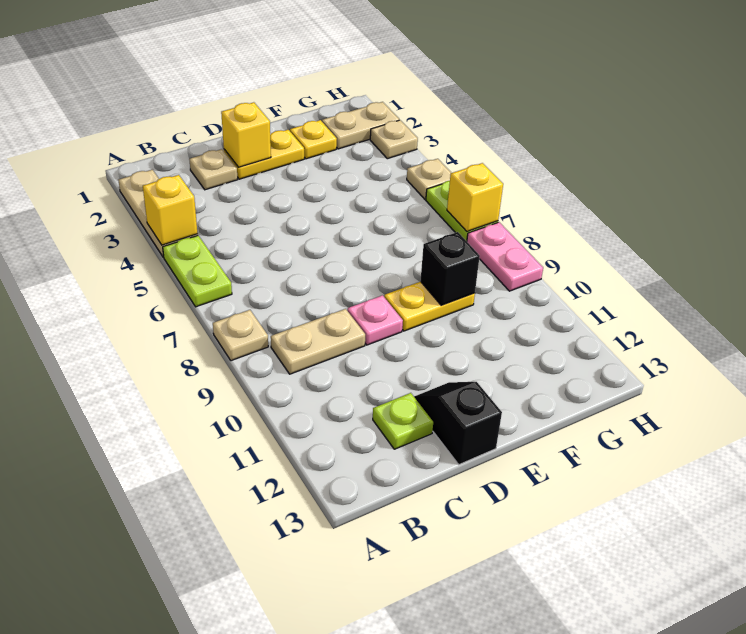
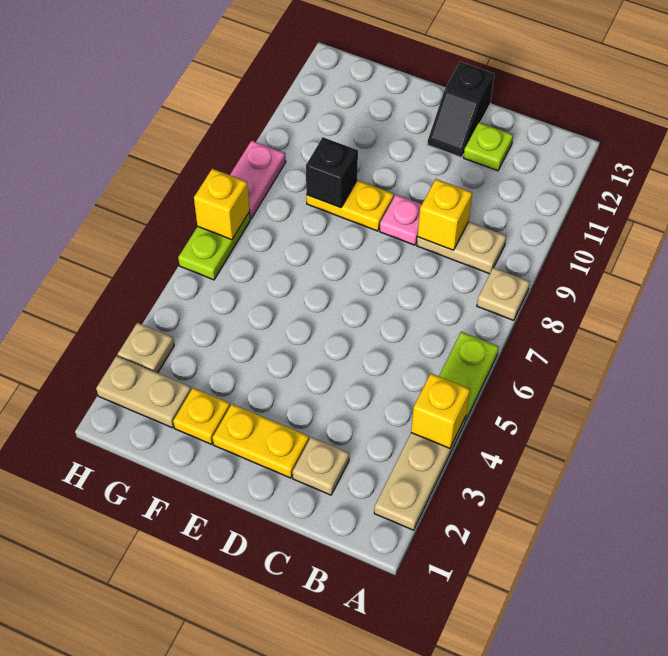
yellow 1x1 brick [221,102,271,167] -> yellow 1x1 brick moved to [418,179,472,250]
tan 1x1 plate [407,159,451,199] -> none

